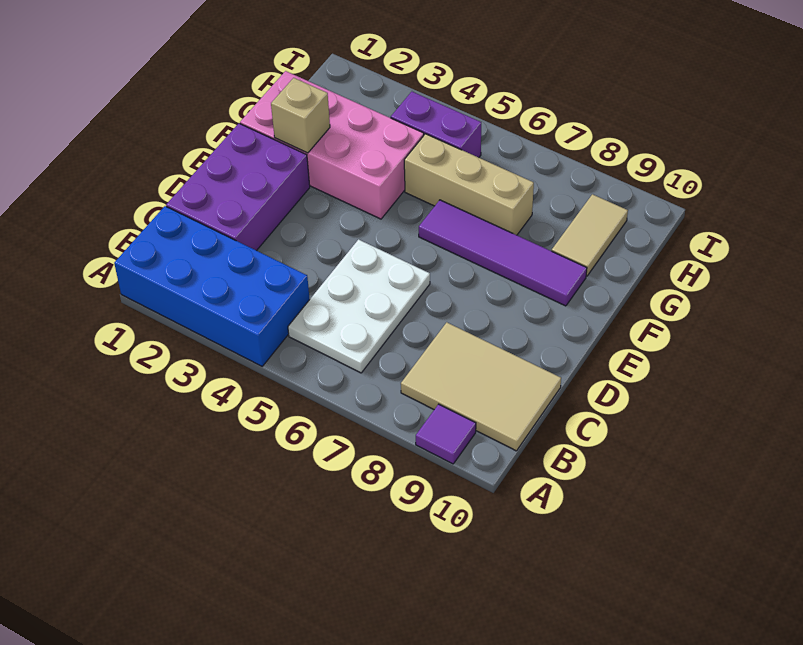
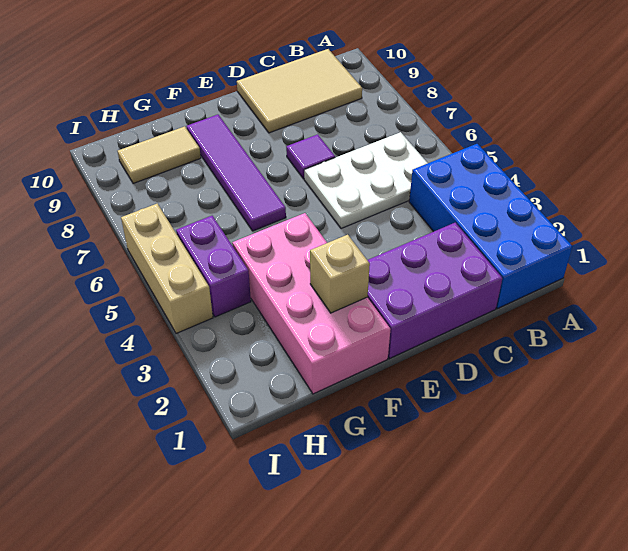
purple 1x1 tile [416,404,476,464] -> purple 1x1 tile moved to [286,134,335,179]
tan 2x3 tile [401,322,561,451] -> tan 2x3 tile turned to [237,49,362,133]
tan 1x3 brick [404,134,534,235] -> tan 1x3 brick moved to [121,204,213,333]

